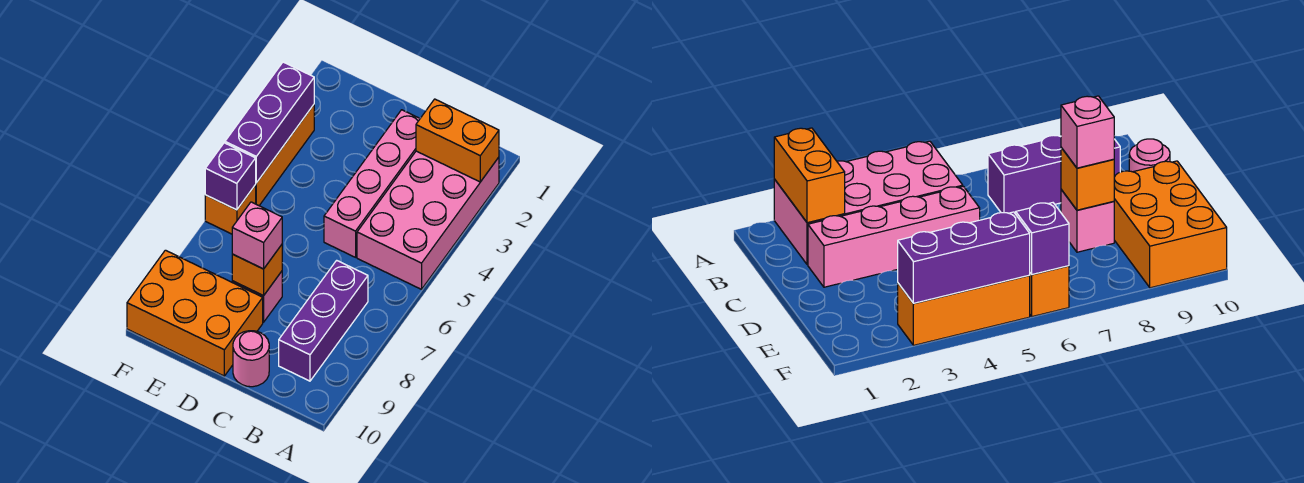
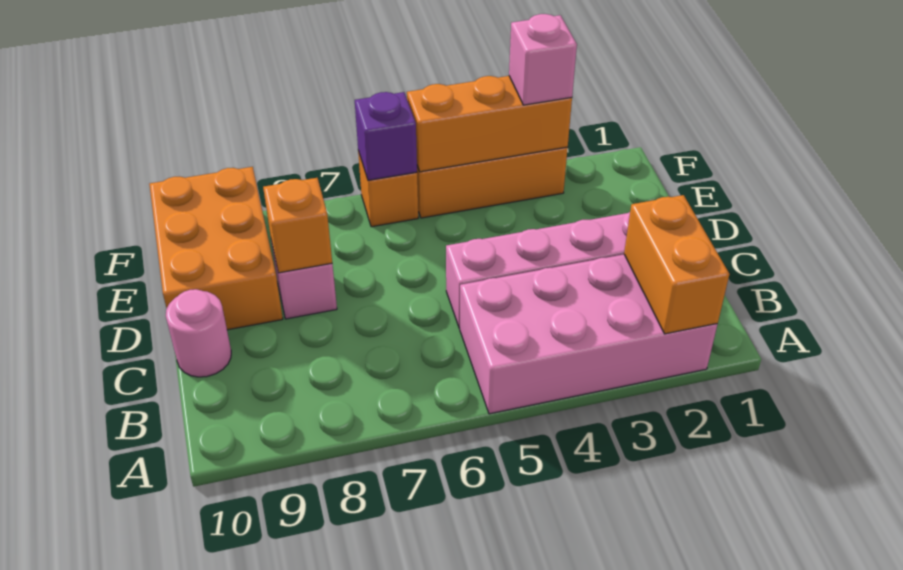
purple 1x3 brick [279,260,368,381] -> none
pink 1x1 brick [232,202,282,269] -> pink 1x1 brick moved to [509,14,577,105]
purple 1x3 brick [225,62,314,183] -> orange 1x3 brick [407,76,572,172]

